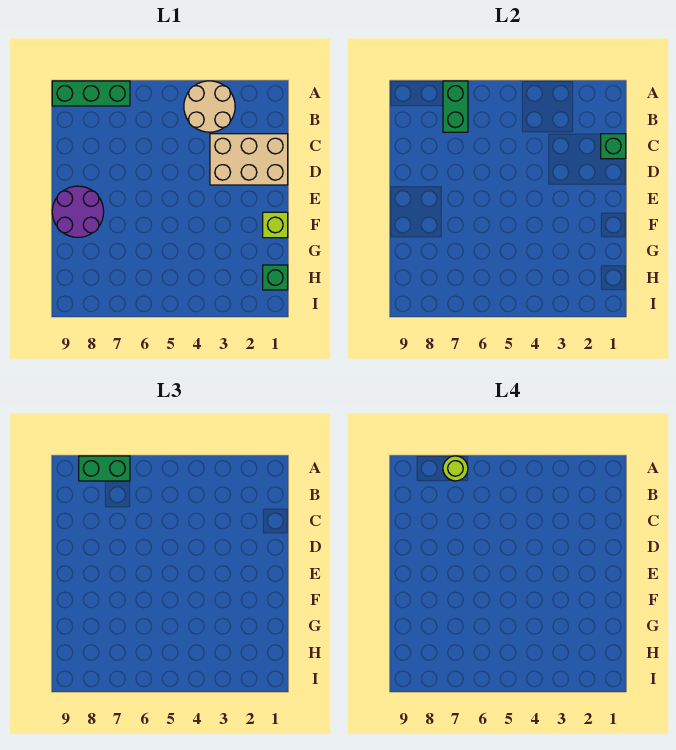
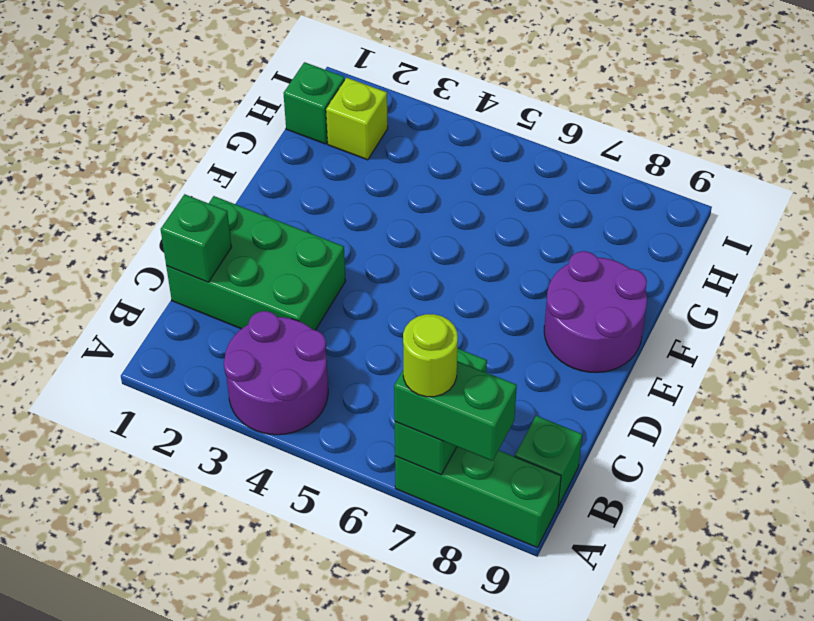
tan 2x2 round brick [184,81,235,132] -> purple 2x2 round brick [224,311,328,435]
none -> green 1x1 brick [515,416,582,506]
tan 2x3 brick [210,134,288,185] -> green 2x3 brick [166,196,346,330]
lime 1x1 brick [263,212,288,238] -> lime 1x1 brick moved to [326,78,388,160]

